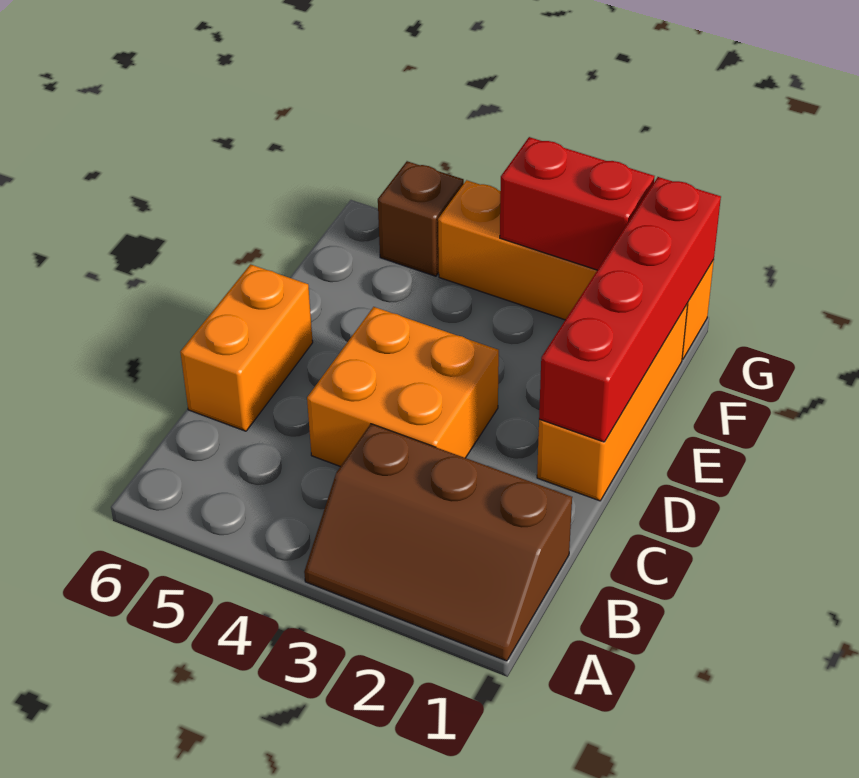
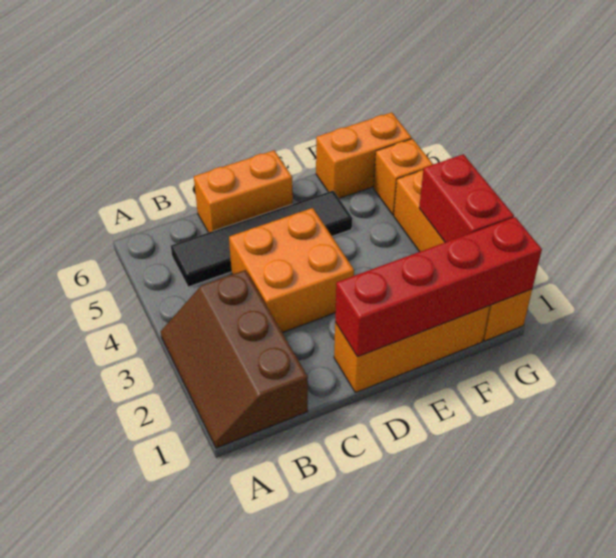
none -> black 1x4 tile [171,191,352,287]
none -> orange 1x2 brick [316,112,412,198]
brown 1x1 brick [378,161,464,276] -> orange 1x1 brick [373,139,433,215]

